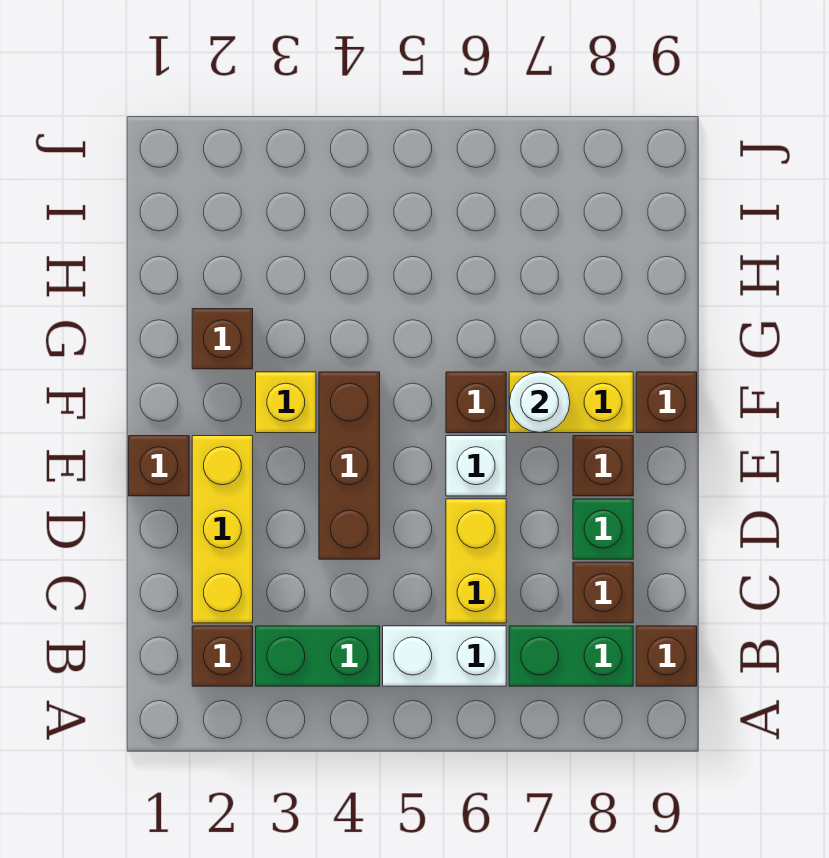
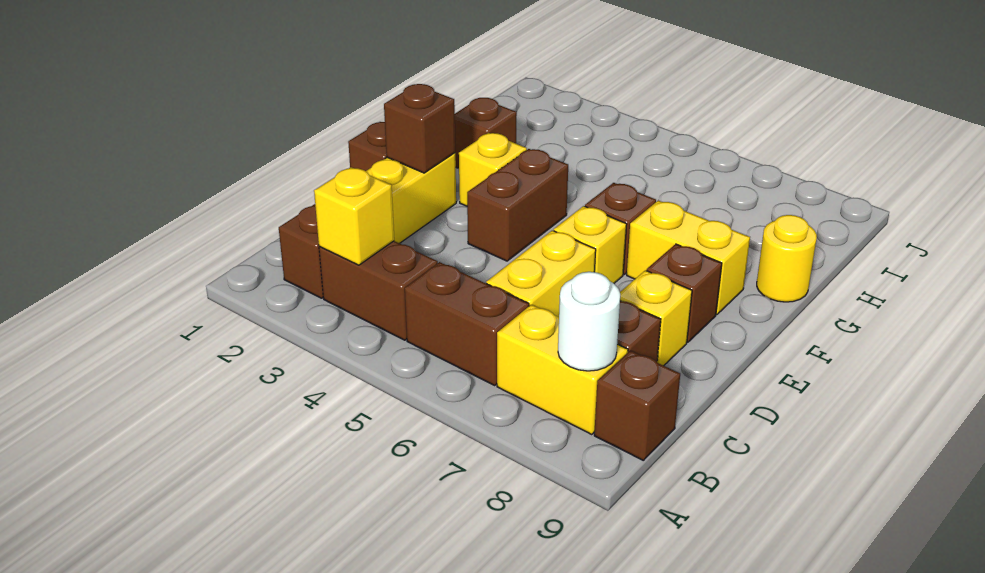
green 1x2 brick [256,626,380,686] -> brown 1x2 brick [319,241,438,340]
none -> yellow 1x1 brick [314,167,394,265]
white 1x2 brick [383,626,506,686] -> brown 1x2 brick [405,262,529,385]
green 1x2 brick [509,626,633,686] -> yellow 1x2 brick [497,305,628,435]
brown 1x3 brick [319,372,380,559] -> brown 1x2 brick [467,149,568,261]
green 1x1 brick [573,499,633,559] -> yellow 1x1 brick [620,270,692,366]
white 1x1 brick [446,436,506,496] -> yellow 1x1 brick [554,206,627,283]
white 1x1 round brick [510,372,570,433] -> white 1x1 round brick moved to [558,272,620,371]
brown 1x1 brick [636,372,697,433] -> brown 1x1 brick moved to [384,84,455,173]
none -> yellow 1x1 round brick [757,215,817,302]

